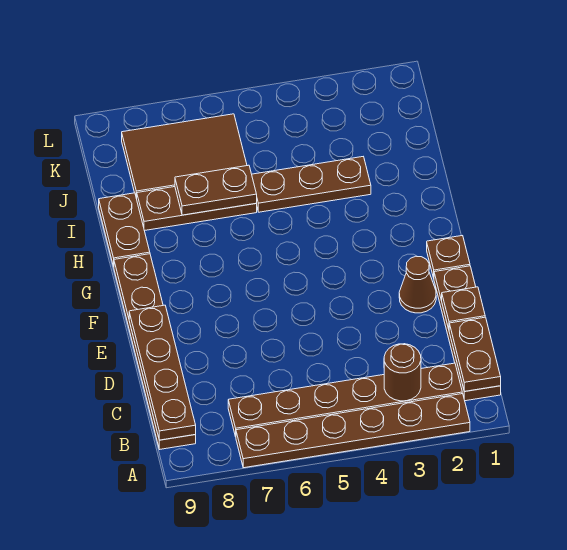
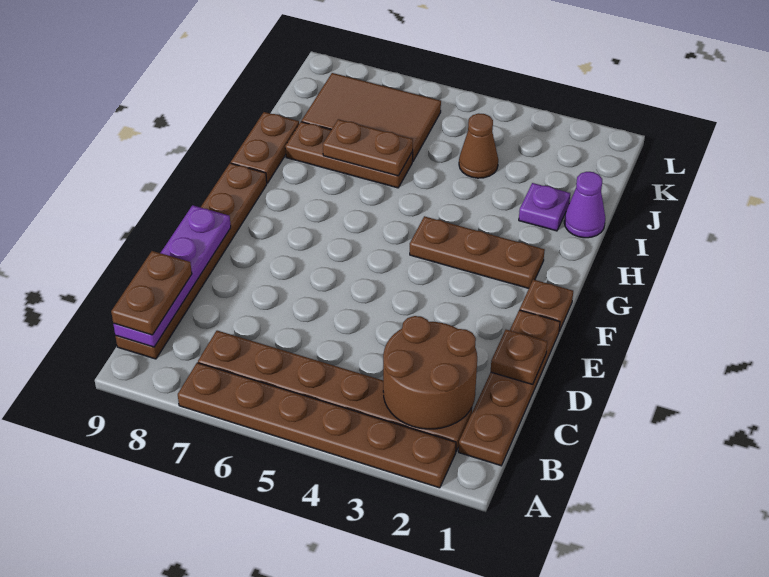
brown 1x2 plate [449,317,501,391] -> brown 1x2 plate moved to [111,251,192,335]
brown 1x1 round brick [384,344,421,401] -> brown 2x2 round brick [383,316,477,429]
brown 1x4 plate [129,305,196,440] -> purple 1x4 plate [113,205,231,347]
brown 1x1 cone [399,256,436,313] -> brown 1x1 cone moved to [459,113,498,178]
none -> purple 1x1 cone [564,172,605,238]
none -> purple 1x1 plate [519,183,570,231]
brown 1x3 plate [252,157,371,212] -> brown 1x3 plate moved to [410,216,545,288]

